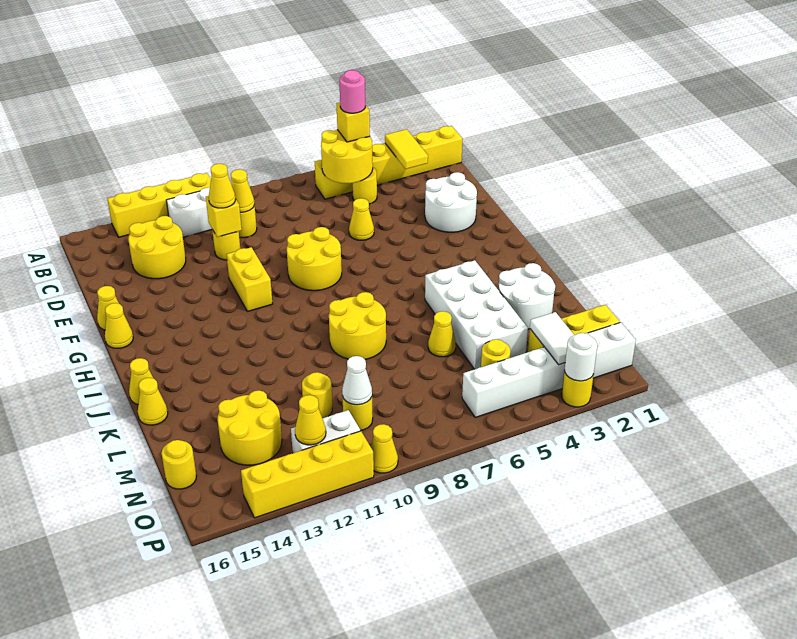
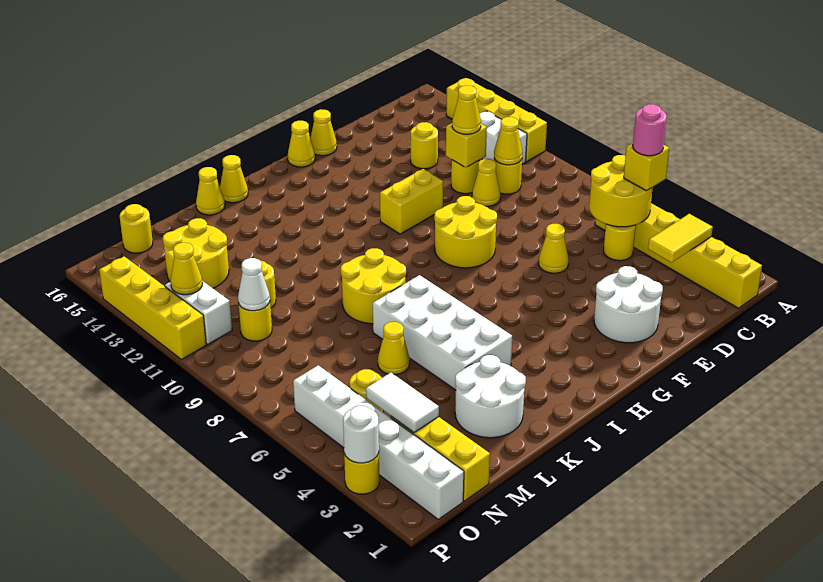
yellow 2x2 round brick [128,216,186,279] -> yellow 1x1 round brick [411,122,438,169]
white 2x4 brick [425,260,528,369] -> white 2x4 brick turned to [373,275,512,390]
white 1x2 tile [530,312,574,365] -> white 1x2 tile turned to [366,373,439,433]
yellow 1x1 cone [371,424,398,473] -> yellow 1x1 cone moved to [472,159,500,206]

